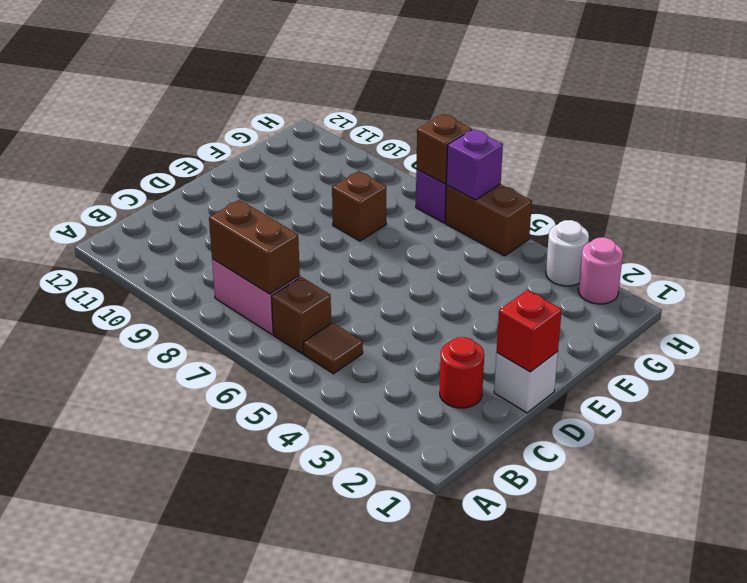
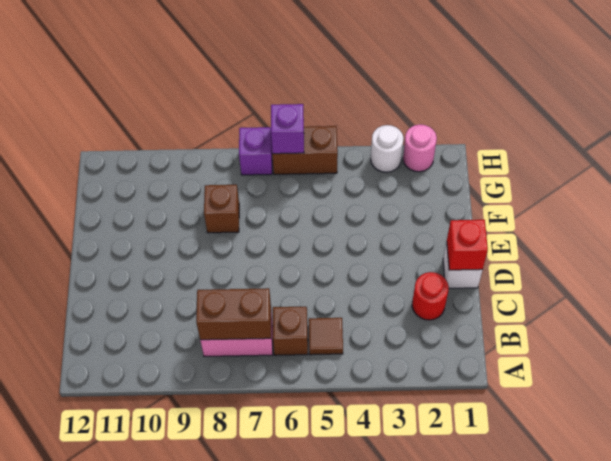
brown 1x1 brick [416,114,472,184] -> none

